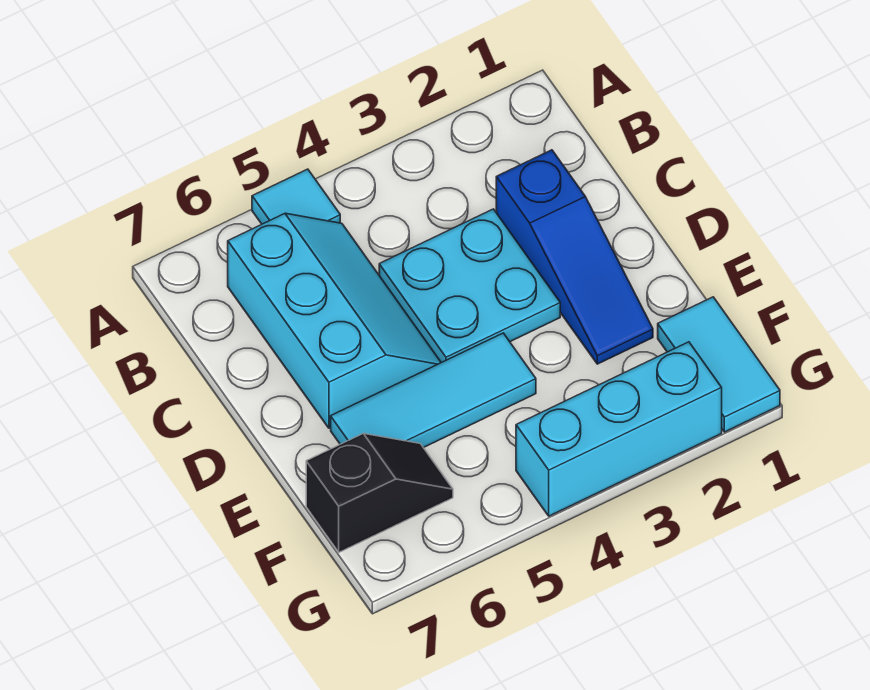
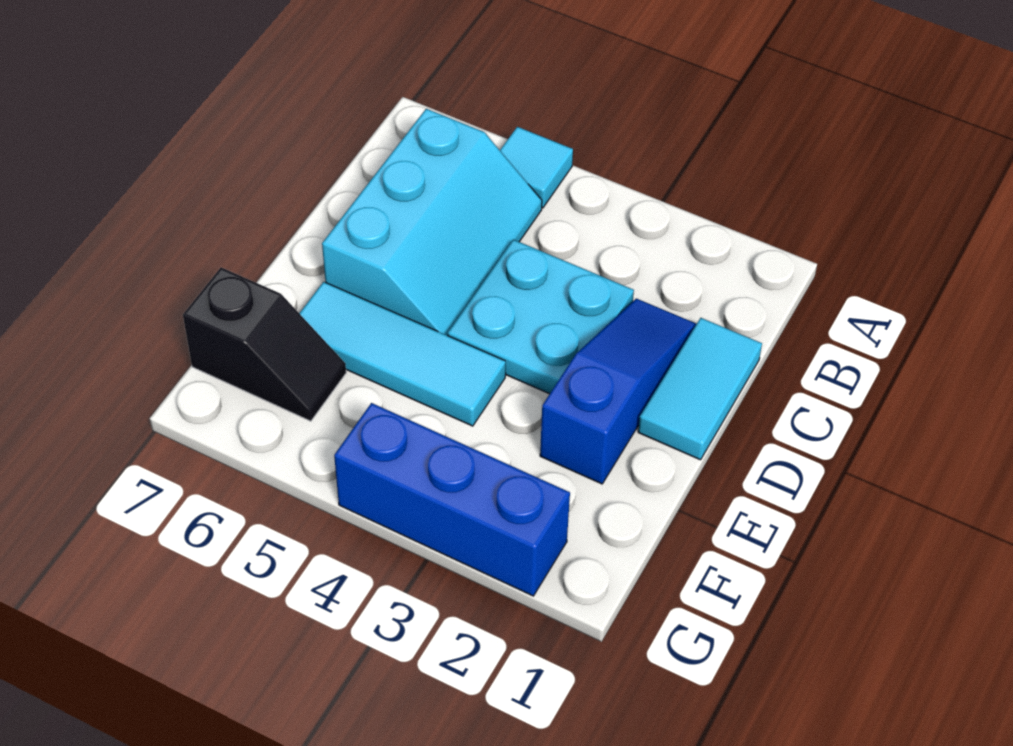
blue 1x3 slope [496,150,653,364] -> blue 1x3 slope turned to [540,299,696,484]
cyan 1x2 tile [658,297,780,432] -> cyan 1x2 tile moved to [638,318,762,460]
cyan 1x3 brick [516,342,722,516] -> blue 1x3 brick [334,403,570,596]

